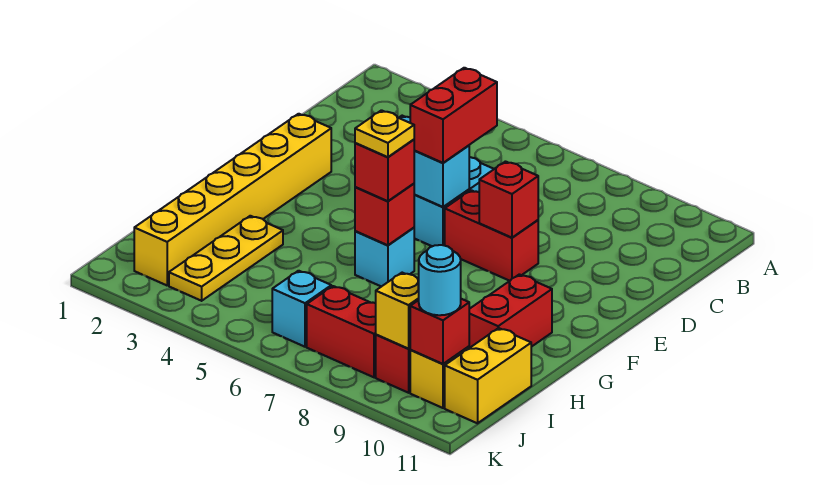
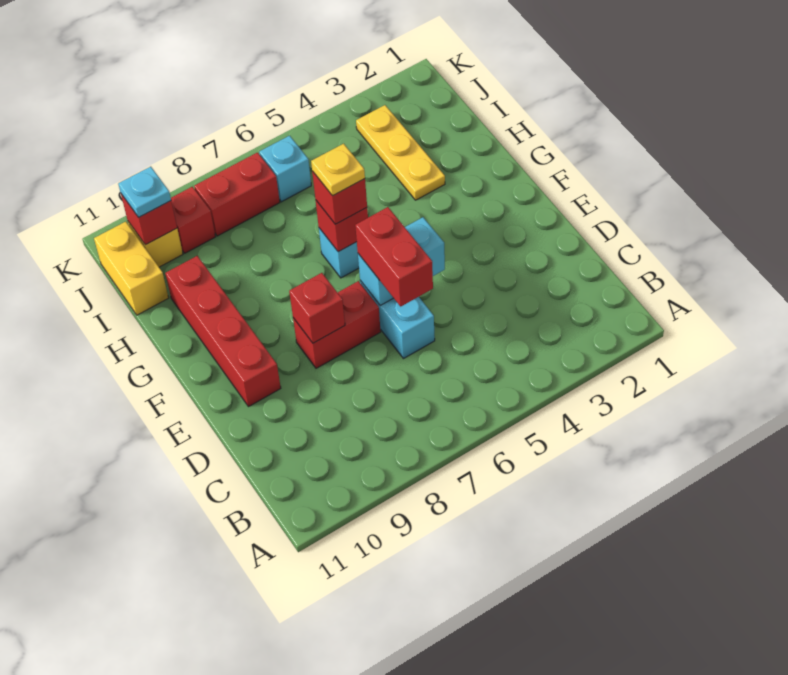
yellow 1x6 brick [134,114,331,285] -> none
red 1x2 brick [469,274,552,348] -> red 1x4 brick [165,256,281,407]
yellow 1x1 brick [376,273,419,349] -> none
cyan 1x1 round brick [419,245,461,315] -> cyan 1x1 plate [118,167,171,217]

